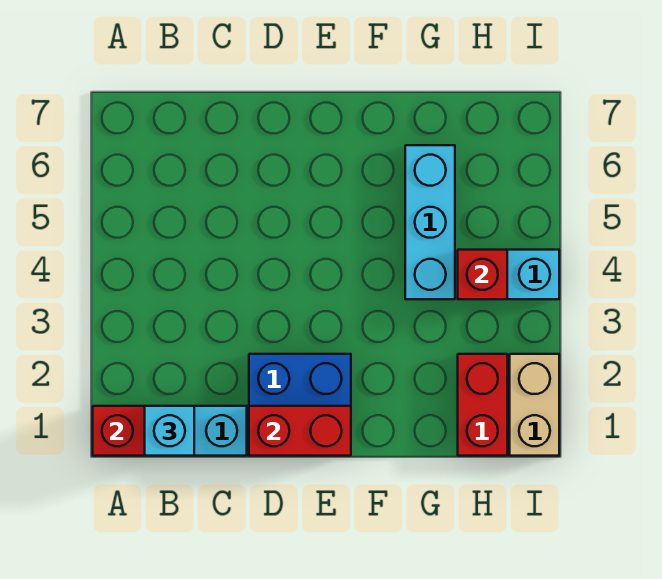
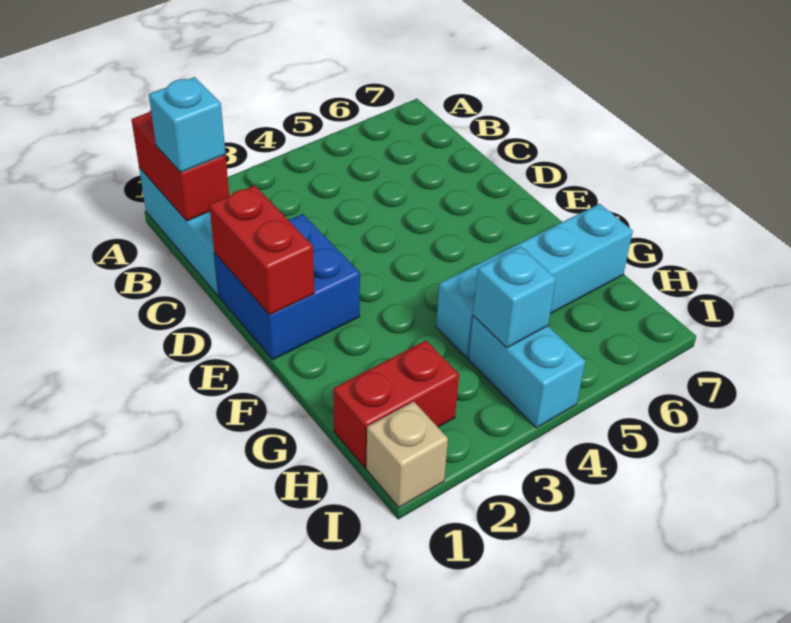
cyan 1x3 brick [405,145,455,299] -> cyan 1x4 brick [436,204,633,358]
red 1x1 brick [458,250,507,299] -> cyan 1x1 brick [473,247,556,348]
tan 1x2 brick [510,354,559,456] -> tan 1x1 brick [366,401,448,508]

